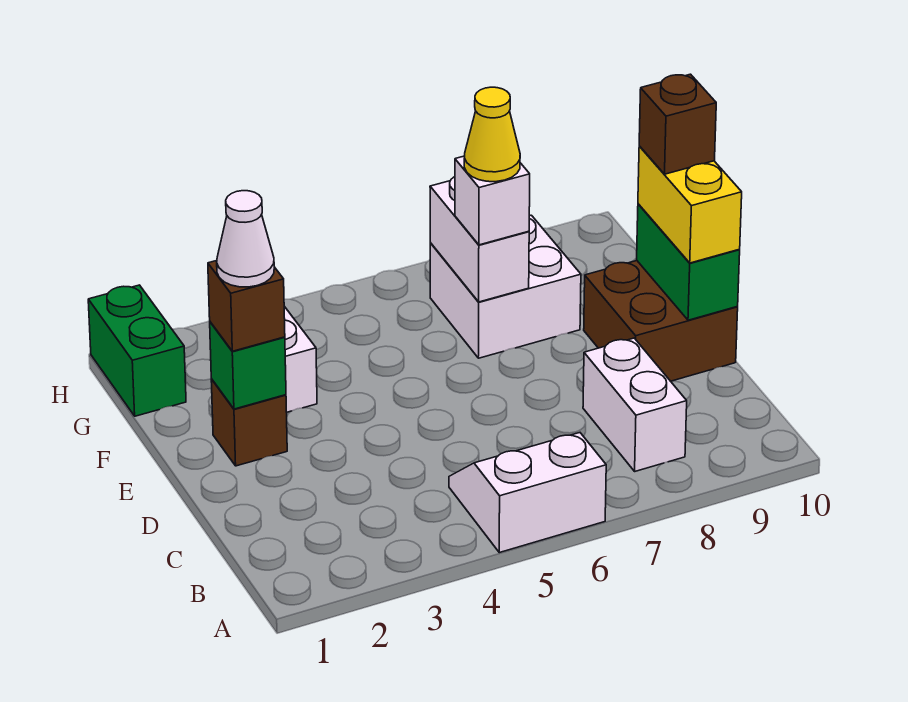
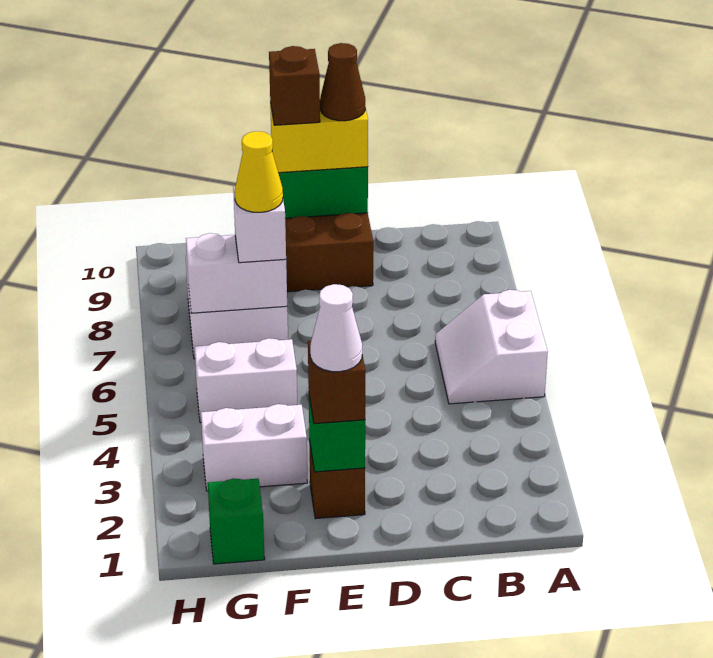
white 1x2 brick [583,338,687,471] -> white 1x2 brick moved to [195,338,297,423]
none -> brown 1x1 cone [320,43,365,121]
green 1x2 brick [88,285,186,416] -> green 1x1 brick [208,479,265,564]

